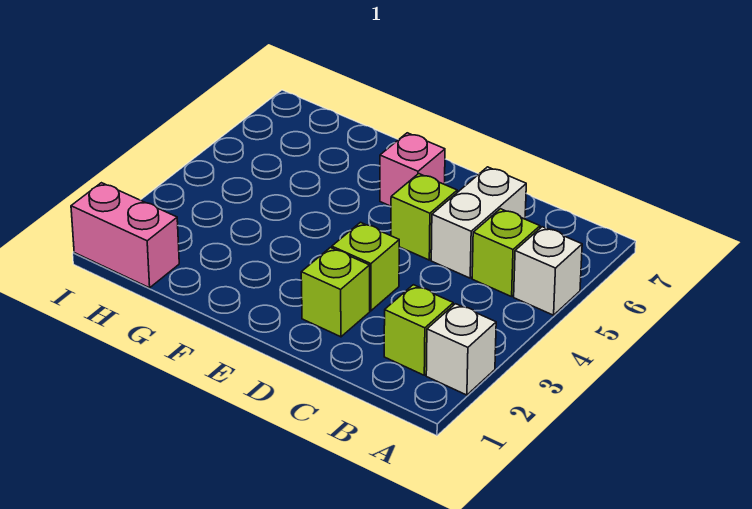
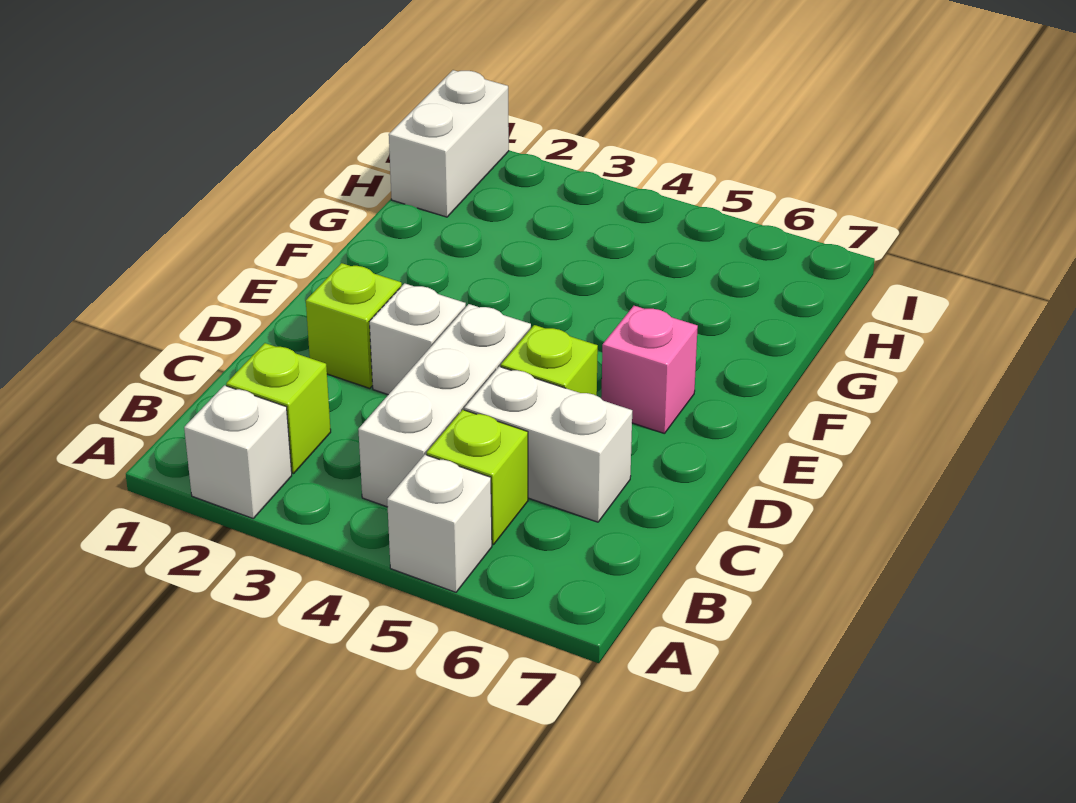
none -> white 1x3 brick [358,304,531,507]
lime 1x1 brick [332,222,399,311] -> white 1x1 brick [370,283,466,395]
pink 1x2 brick [71,183,179,288] -> white 1x2 brick [389,70,509,217]

